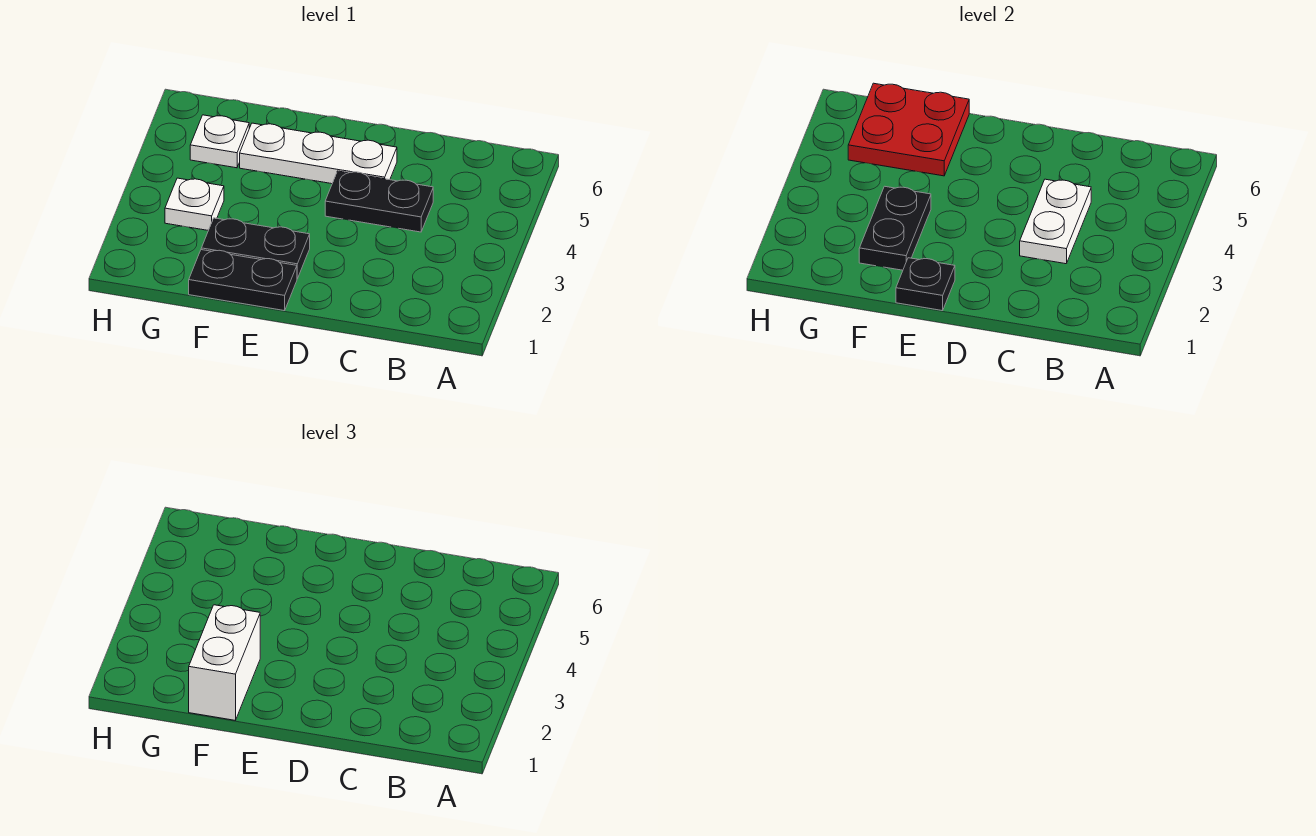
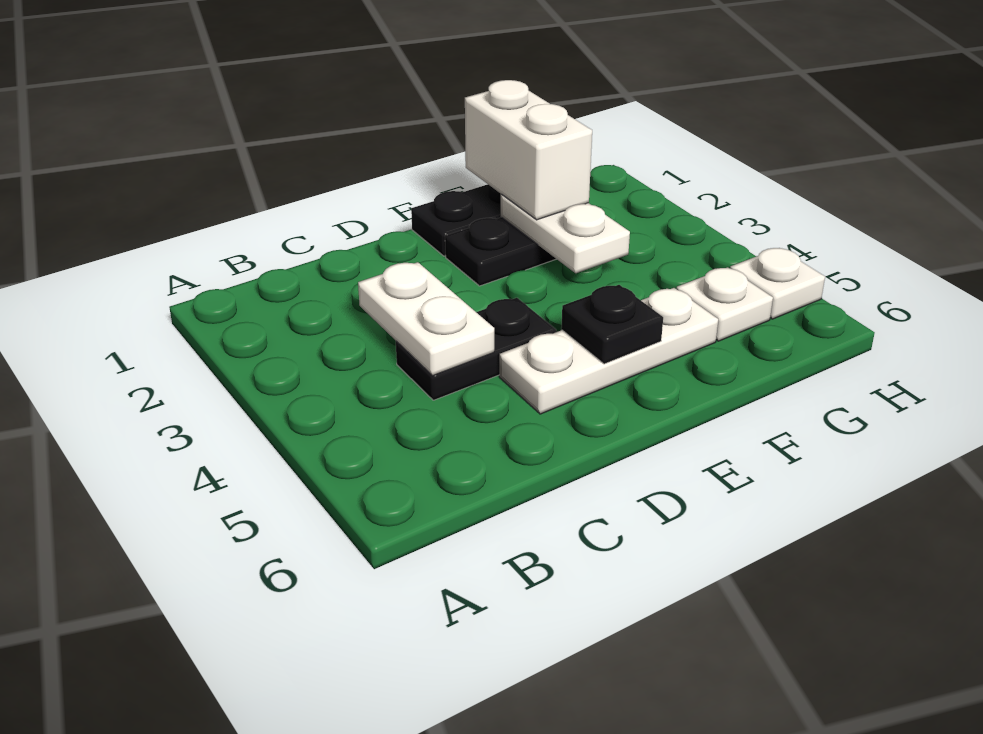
black 1x1 plate [896,258,955,311] -> black 1x1 plate moved to [561,285,663,364]
black 1x2 plate [859,186,931,270] -> white 1x2 plate [501,194,630,273]
red 2x2 plate [848,83,969,176] -> none
white 1x1 plate [165,178,224,230] -> white 1x1 plate moved to [730,248,825,319]

